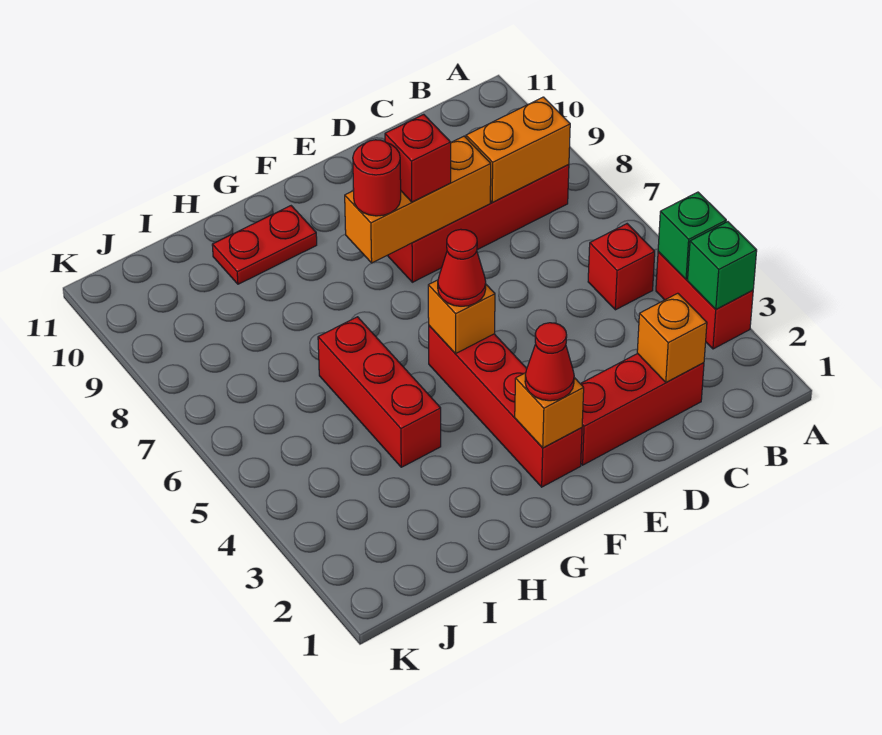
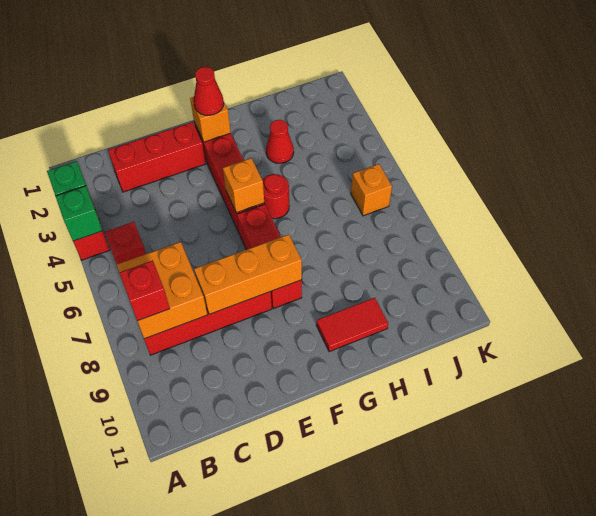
orange 1x2 brick [466,97,570,203] -> orange 2x2 brick [117,242,207,339]
orange 1x1 brick [637,293,707,382] -> orange 1x1 brick moved to [351,164,392,216]
red 1x1 brick [385,115,451,202] -> red 1x1 brick moved to [119,261,170,321]
red 1x1 cone [438,229,486,306] -> red 1x1 cone moved to [266,120,294,163]
red 1x1 round brick [353,140,401,216] -> red 1x1 round brick moved to [262,174,289,219]
red 1x2 plate [212,206,317,284] -> red 1x2 tile [316,298,388,352]
red 1x3 brick [318,317,441,467] -> red 1x3 brick moved to [237,204,302,309]

